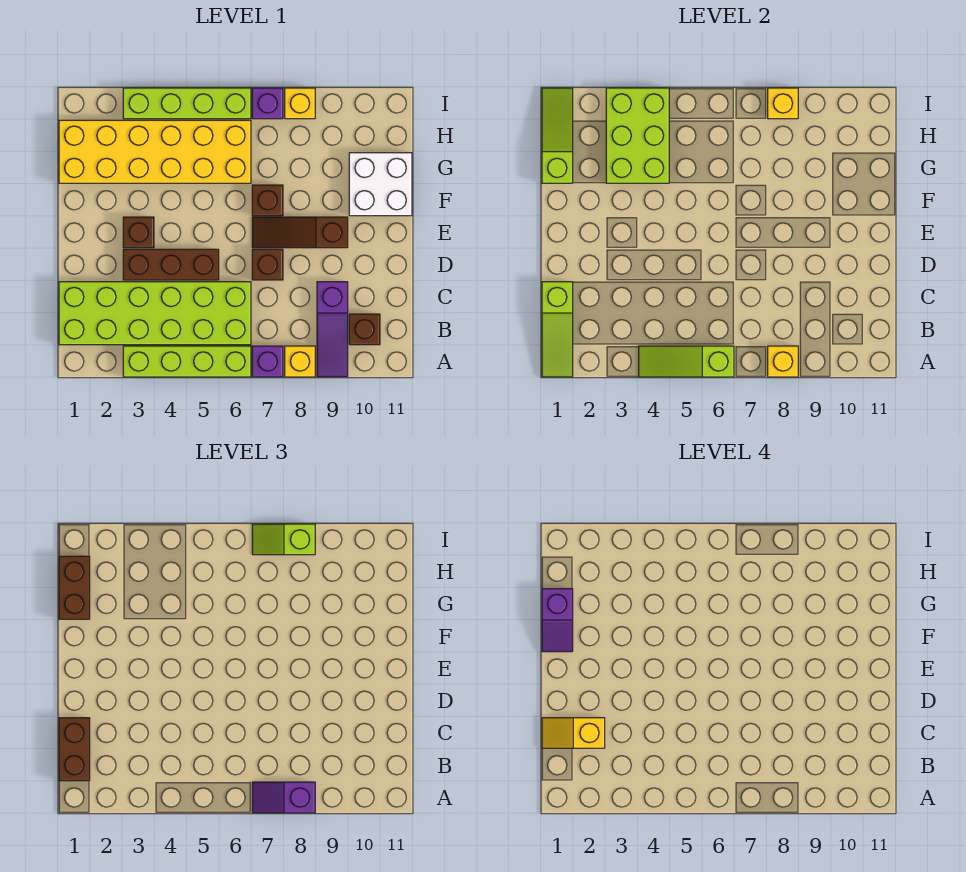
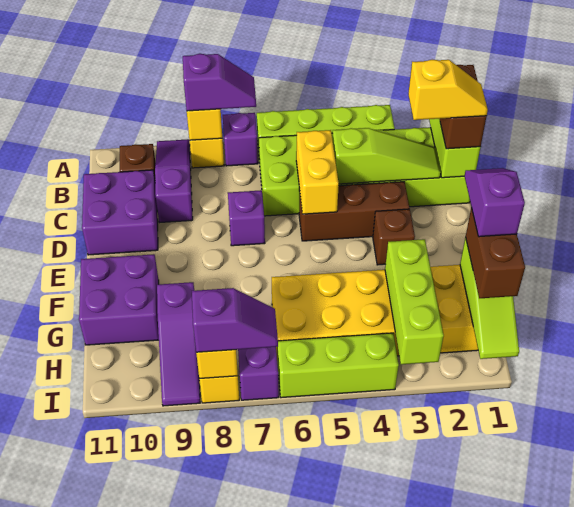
lime 1x3 slope [639,346,734,377] -> lime 1x3 slope moved to [332,128,441,184]
none -> yellow 1x2 brick [296,130,339,214]
none -> purple 2x2 brick [82,170,158,255]
brown 1x1 brick [252,249,283,280] -> purple 1x1 brick [228,190,265,246]
brown 1x3 slope [252,217,348,248] -> none
brown 1x1 brick [252,185,283,216] -> none
white 2x2 brick [349,153,412,216] -> purple 2x2 brick [79,254,159,345]
lime 2x3 brick [606,88,669,183] -> lime 1x3 brick [385,239,444,364]
none -> purple 1x3 slope [157,282,200,406]
lime 1x4 brick [123,88,251,119] -> lime 1x3 brick [277,333,399,398]
lime 1x2 slope [252,524,315,555] -> purple 1x2 slope [192,288,278,352]

